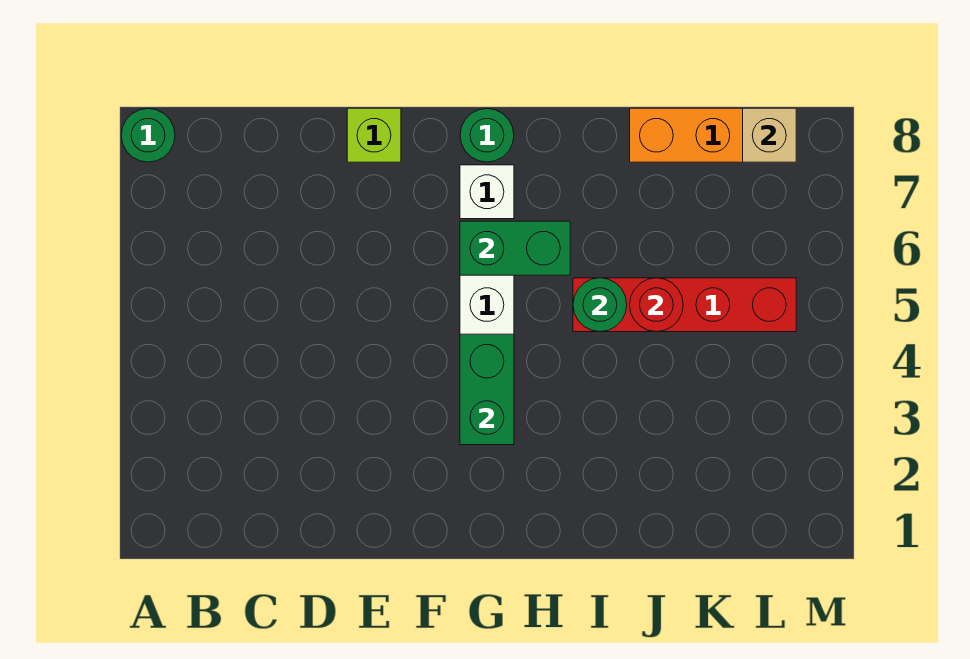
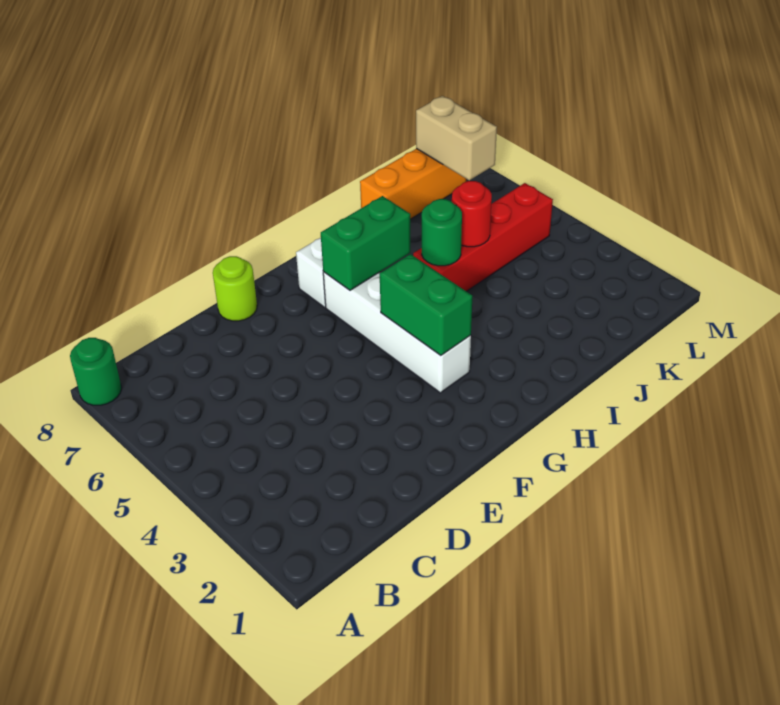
lime 1x1 brick [347,108,401,162] -> lime 1x1 round brick [213,256,257,321]
green 1x1 round brick [460,109,514,162] -> none
tan 1x1 brick [743,108,796,162] -> tan 1x2 brick [416,96,497,180]

